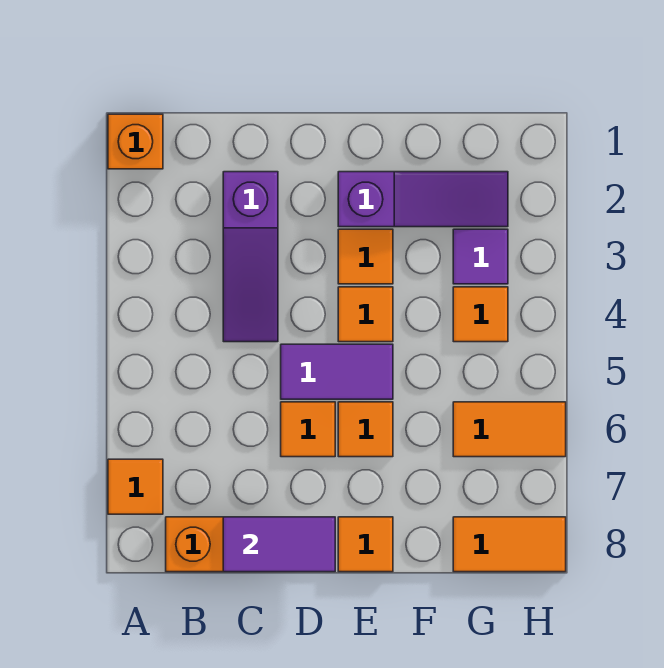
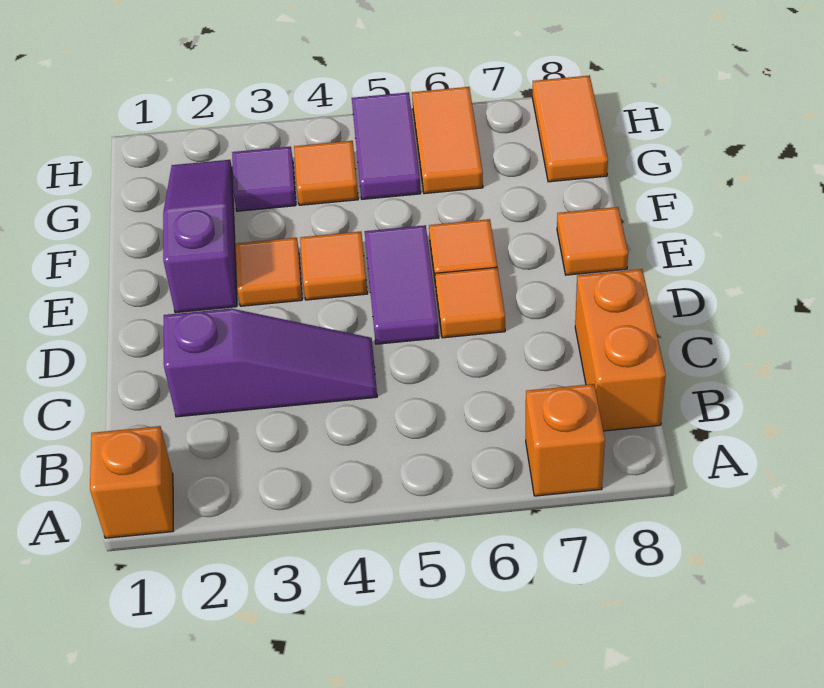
orange 1x1 tile [108,459,163,514] -> orange 1x1 brick [526,384,605,496]
purple 1x2 tile [223,517,335,572] -> purple 1x2 tile moved to [352,92,421,199]

